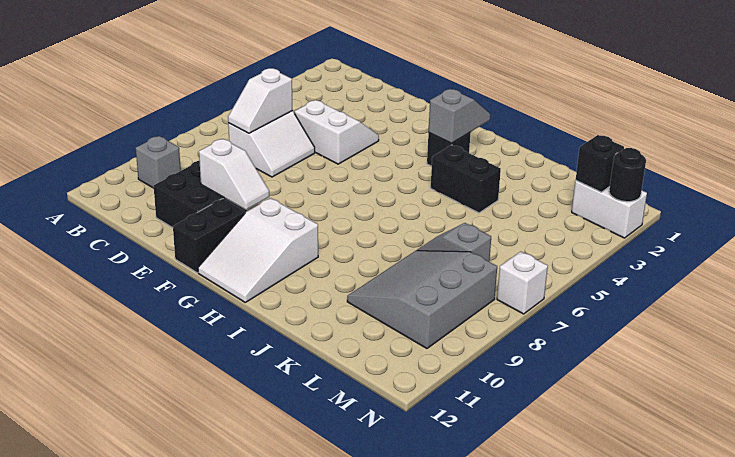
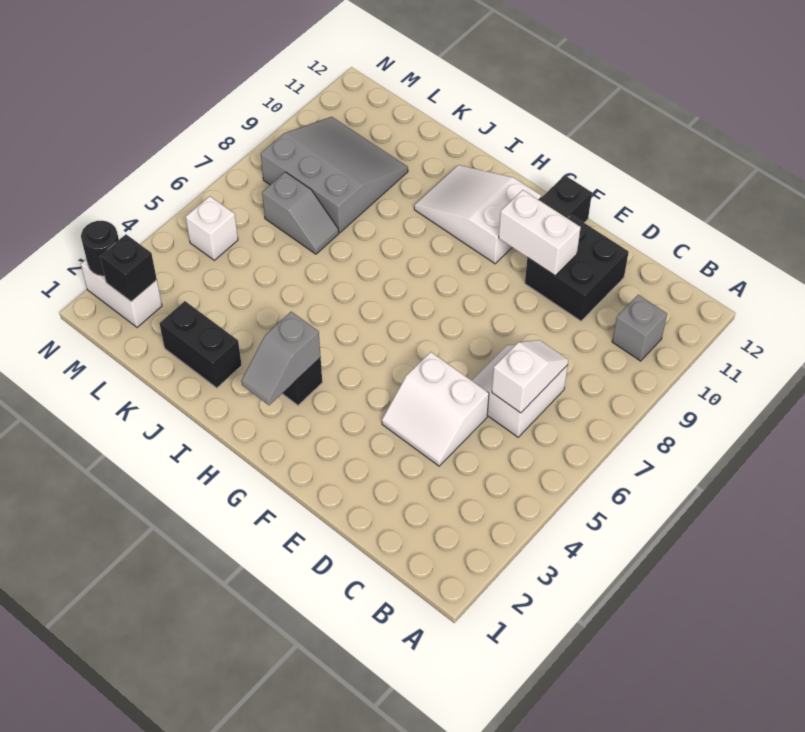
white 1x2 slope [199,139,269,210] -> white 1x2 brick [499,190,581,275]
white 2x3 slope [198,198,318,302] -> white 2x3 slope turned to [414,165,541,264]
black 1x2 brick [431,145,501,213] -> black 1x2 brick moved to [159,301,242,388]
grey 3x3 slope [347,251,497,348] -> grey 3x3 slope turned to [261,117,408,233]
white 1x1 brick [497,252,548,314] -> white 1x1 brick moved to [186,196,238,260]

